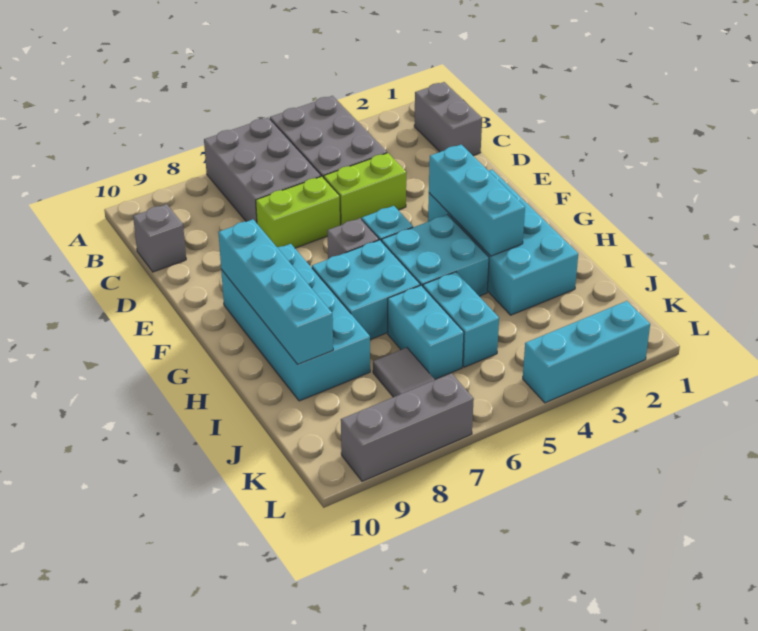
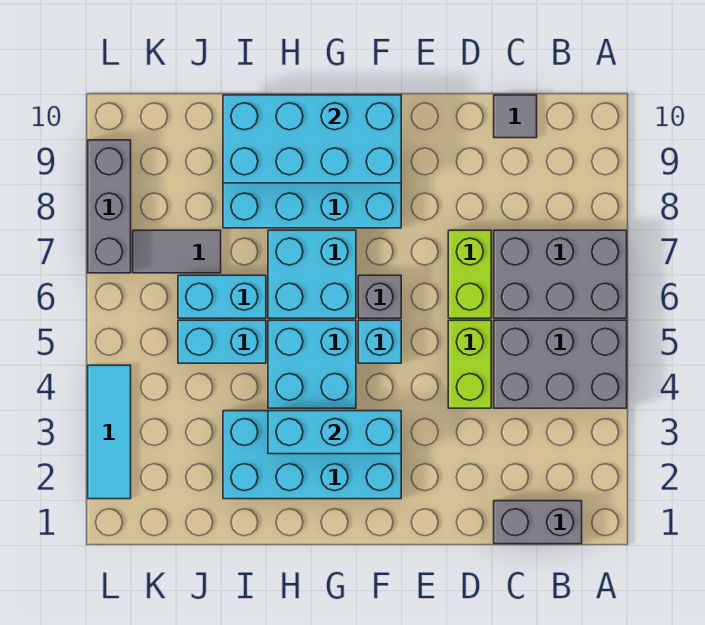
grey 1x1 brick [133,204,186,272] -> grey 1x1 tile [494,95,537,138]
cyan 1x4 brick [218,220,333,364] -> cyan 2x4 brick [223,95,401,183]
cyan 1x3 brick [523,301,650,403] -> cyan 1x3 tile [88,365,131,499]

